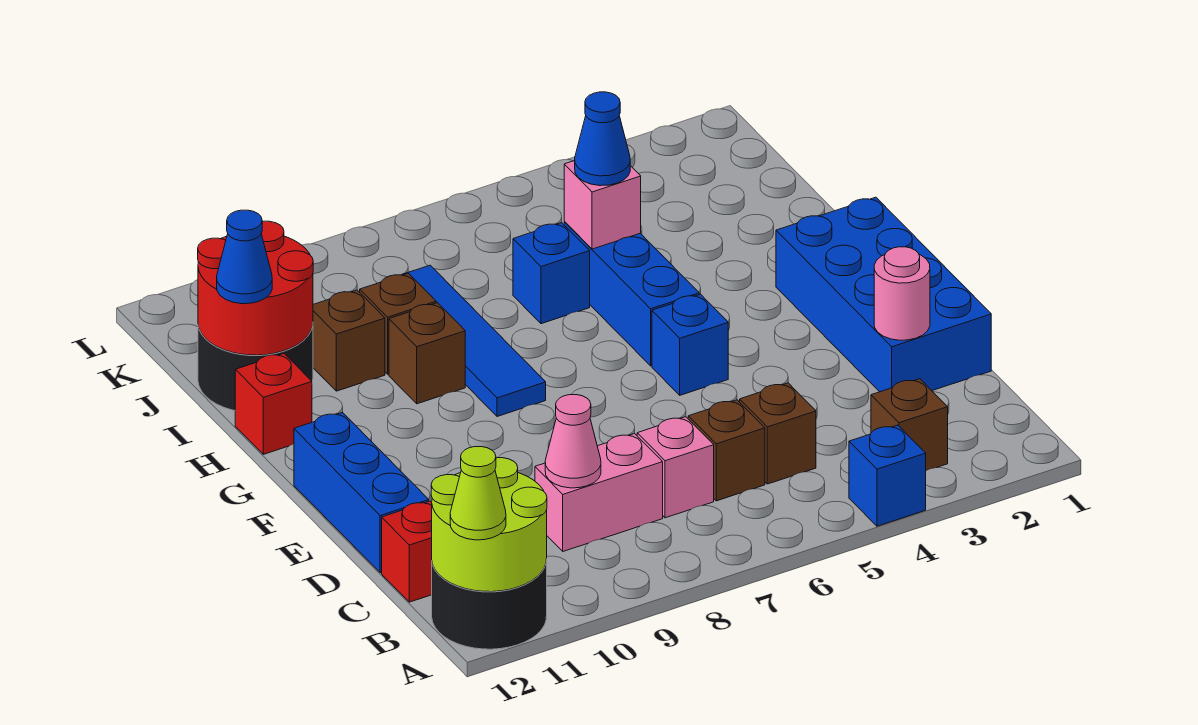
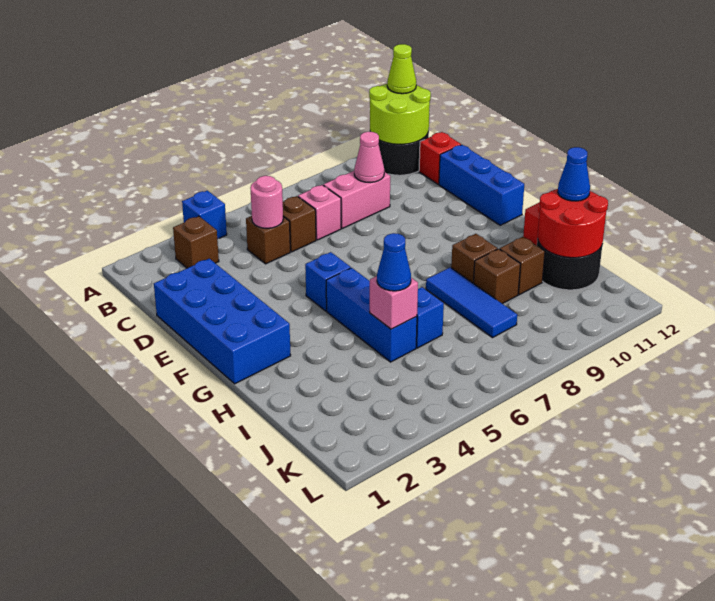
pink 1x1 round brick [874,247,930,340] -> pink 1x1 round brick moved to [250,176,283,228]
blue 1x4 tile [402,265,546,417] -> blue 1x3 tile [426,267,517,338]

